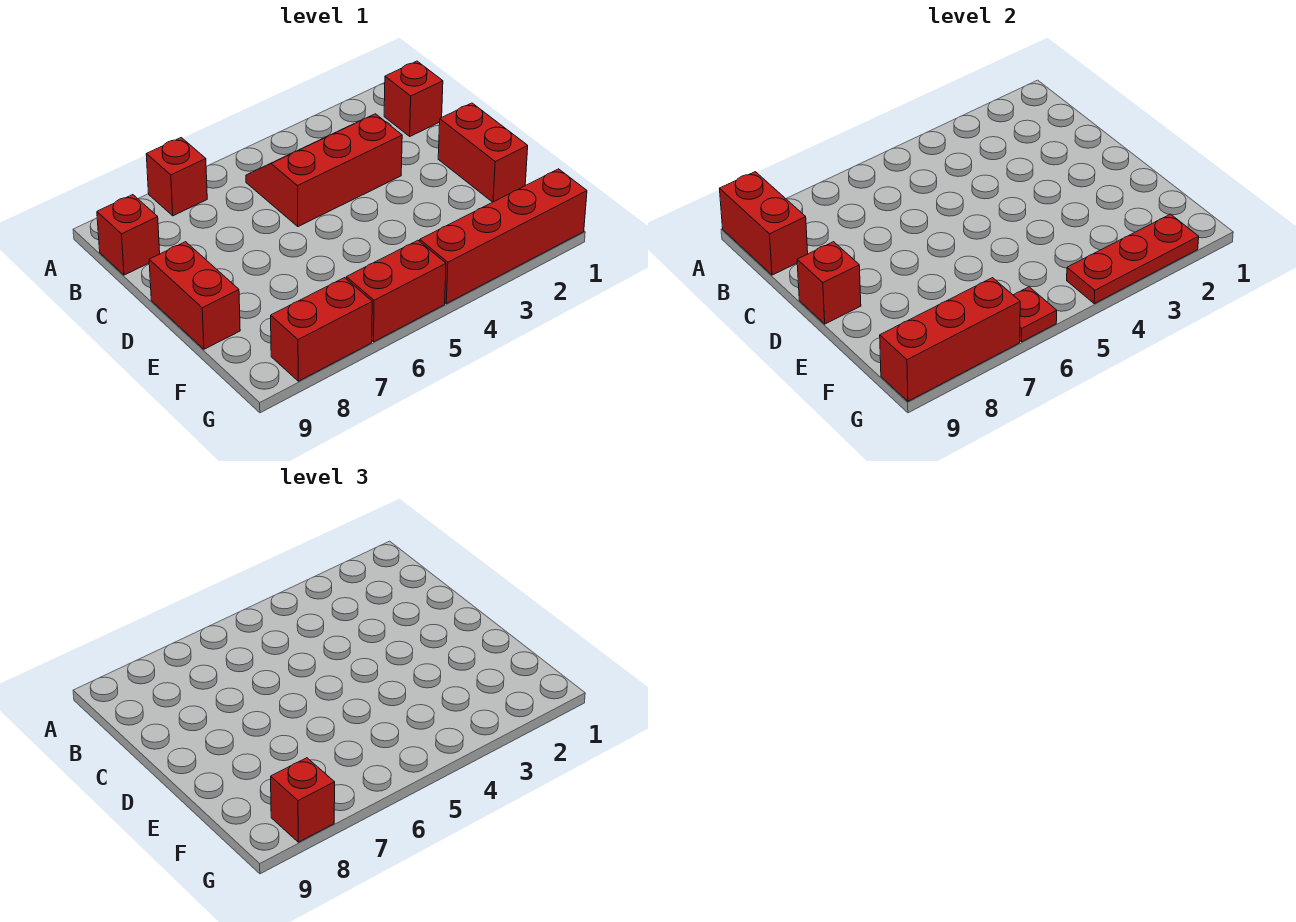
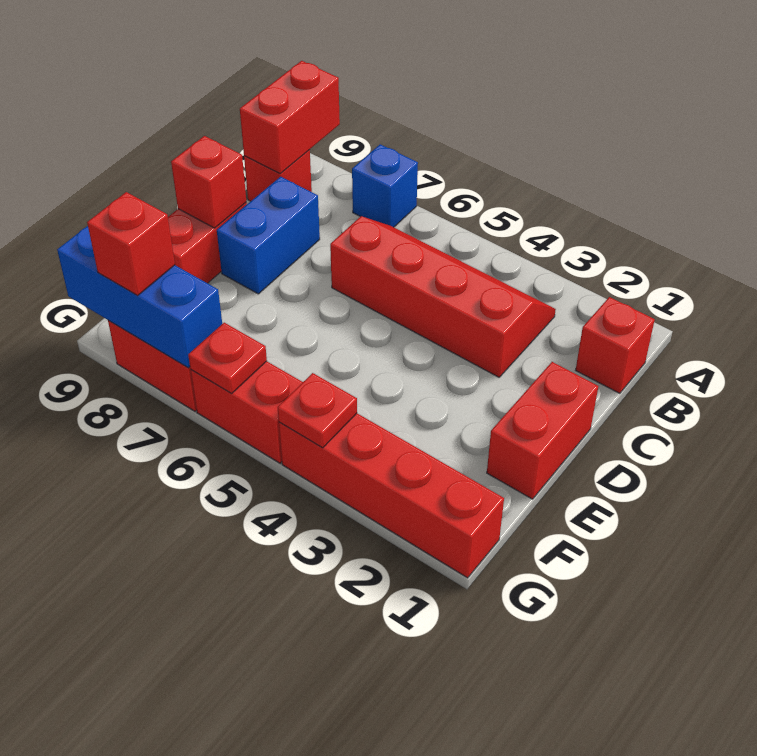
red 1x1 brick [146,138,207,216] -> blue 1x1 brick [352,144,418,227]
red 2x3 slope [246,114,402,227] -> red 2x4 slope [330,216,556,377]
none -> blue 1x2 brick [217,177,320,294]
red 1x3 plate [1067,214,1199,304] -> red 1x1 plate [278,373,357,448]
red 1x3 brick [880,278,1020,401] -> blue 1x3 brick [57,226,222,368]

